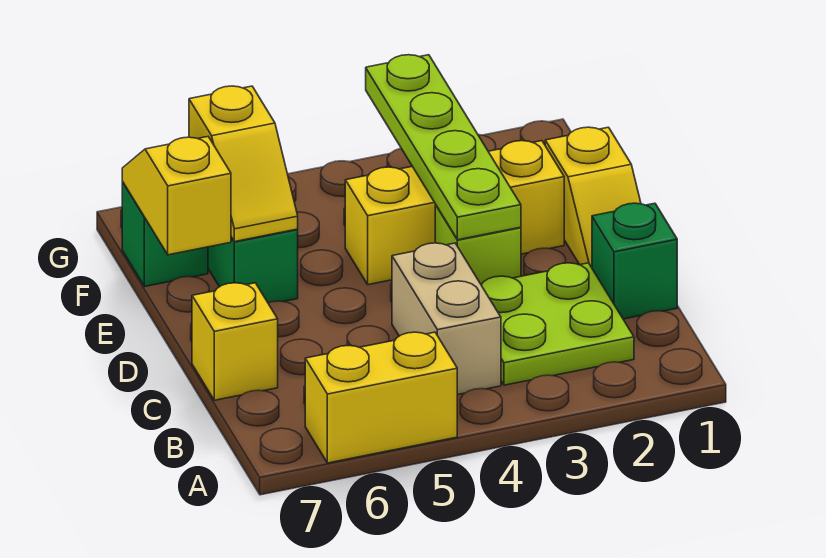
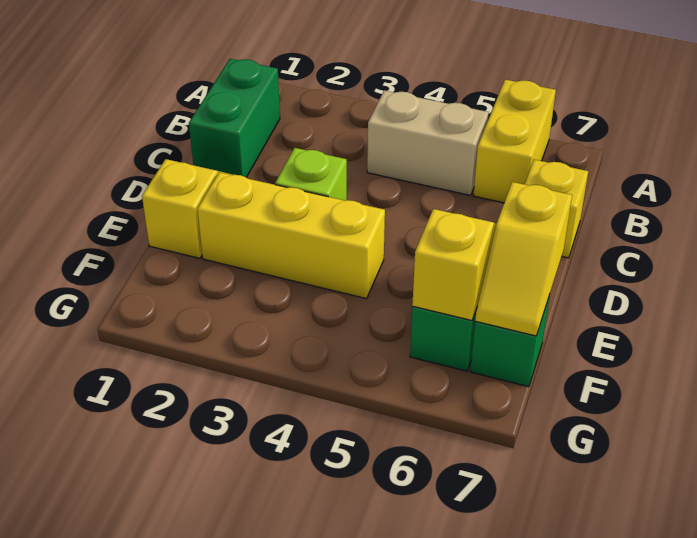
yellow 1x2 brick [305,332,457,463] -> yellow 1x2 brick turned to [473,80,556,203]
lime 2x2 plate [481,263,634,385] -> none
tan 1x2 brick [392,243,501,395] -> tan 1x2 brick turned to [367,90,489,195]
green 1x1 brick [592,203,677,319] -> green 1x2 brick [189,59,280,177]
lime 1x4 plate [366,55,521,240] -> none

